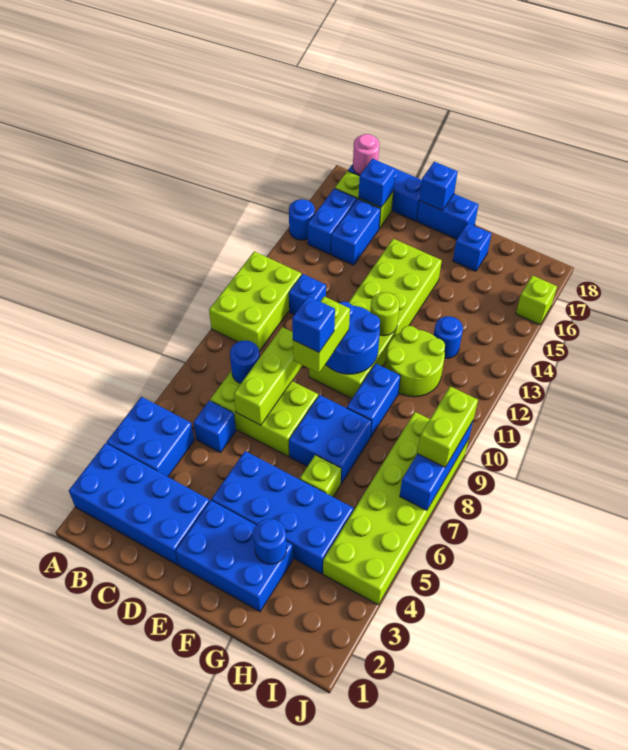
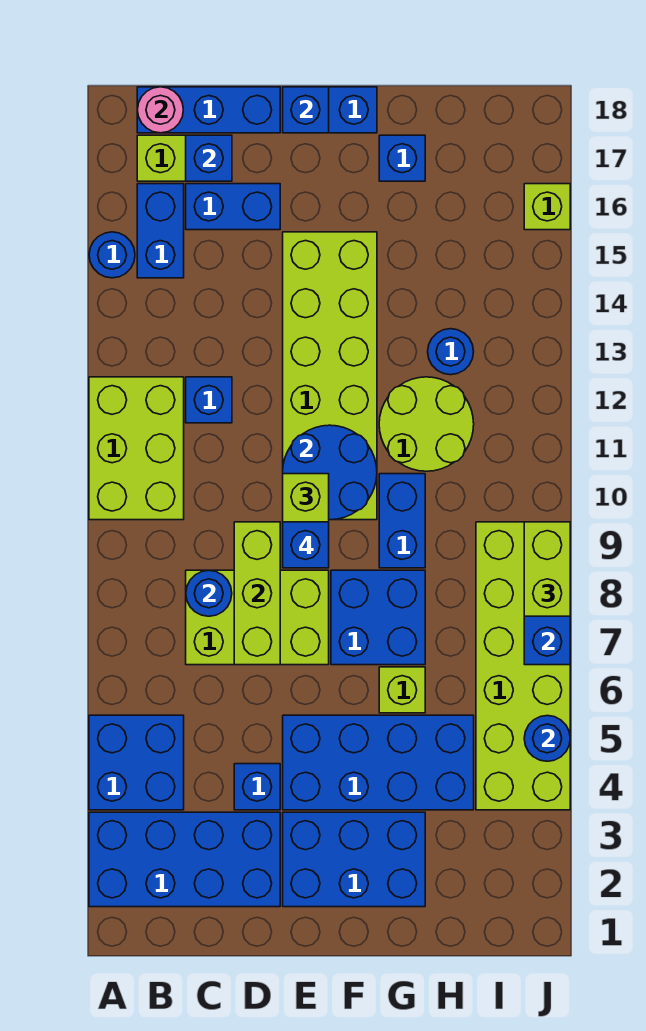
blue 1x1 brick [193,401,236,453] -> blue 1x1 brick moved to [234,764,280,810]
blue 1x2 brick [331,199,381,265] -> blue 1x2 brick turned to [186,184,280,230]
lime 1x1 round brick [370,292,399,336] -> none
blue 1x1 round brick [253,519,287,564] -> blue 1x1 round brick moved to [524,716,570,761]

